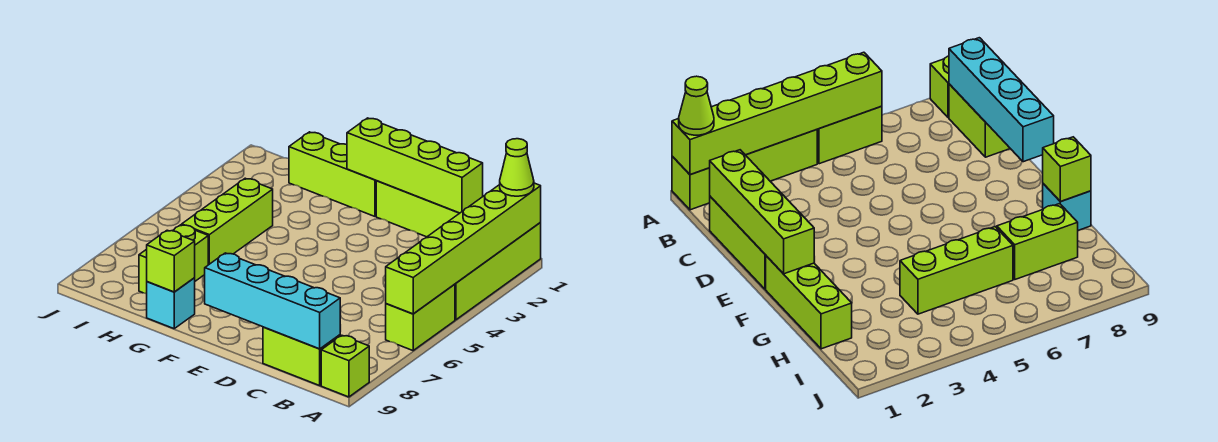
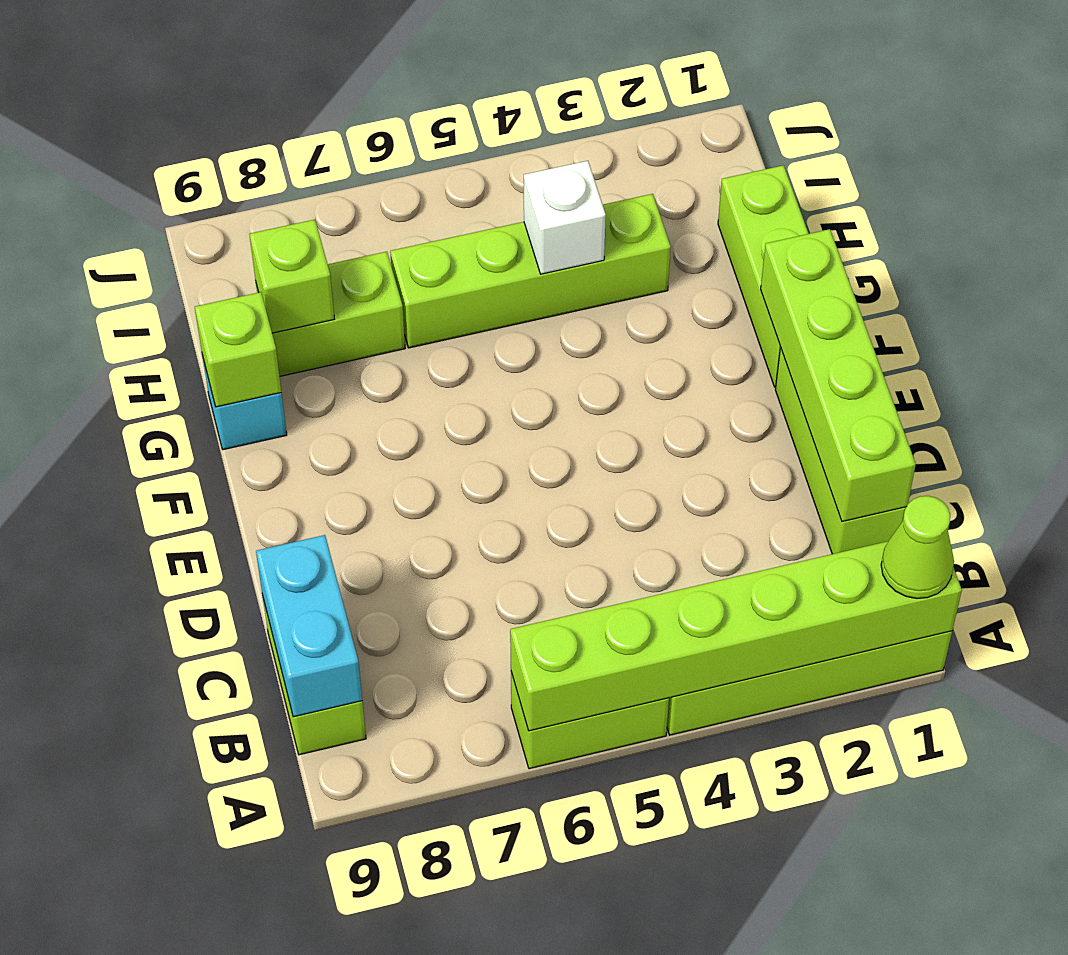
lime 1x1 brick [321,335,369,397] -> lime 1x1 brick moved to [250,220,334,333]
cyan 1x4 brick [205,253,340,349] -> cyan 1x2 brick [256,535,362,717]
lime 1x3 brick [182,178,273,265] -> lime 1x4 brick [390,194,671,348]
none -> white 1x1 brick [524,161,606,274]

